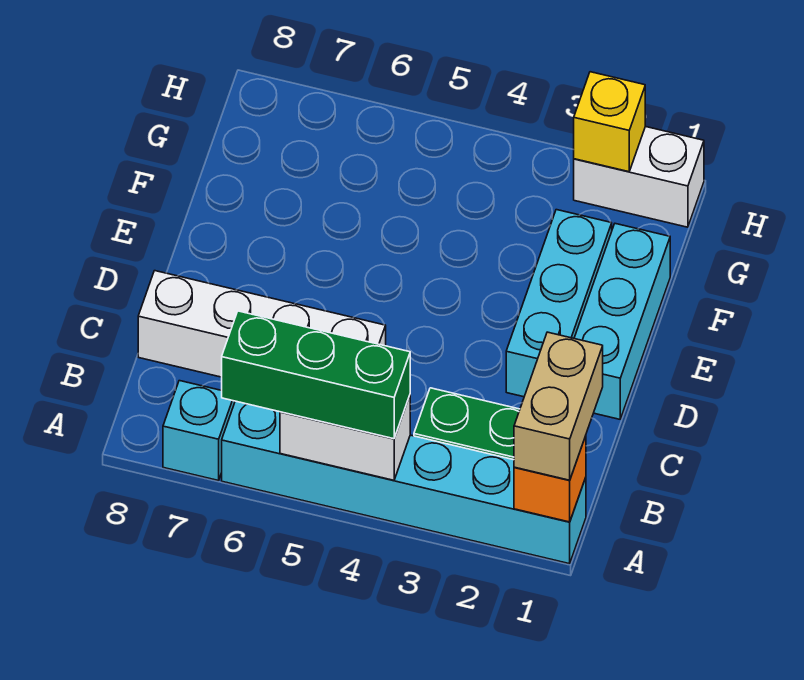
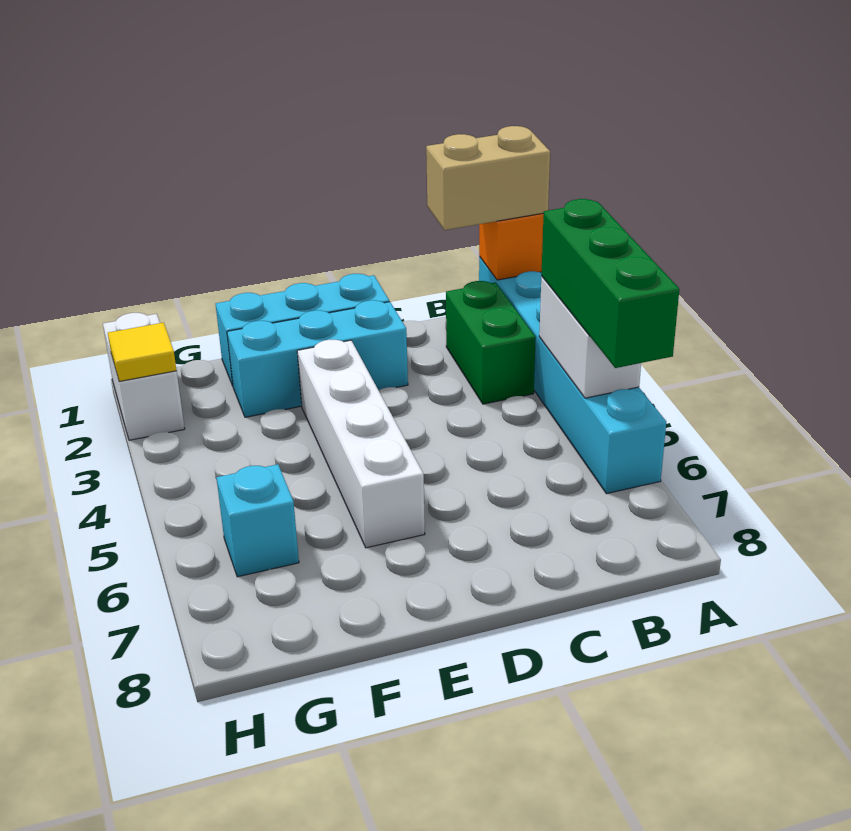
cyan 1x1 brick [163,381,235,481] -> cyan 1x1 brick moved to [216,464,299,577]
white 1x4 brick [138,271,386,377] -> white 1x4 brick moved to [297,340,425,548]
yellow 1x1 brick [574,72,645,172] -> yellow 1x1 tile [108,323,177,382]

